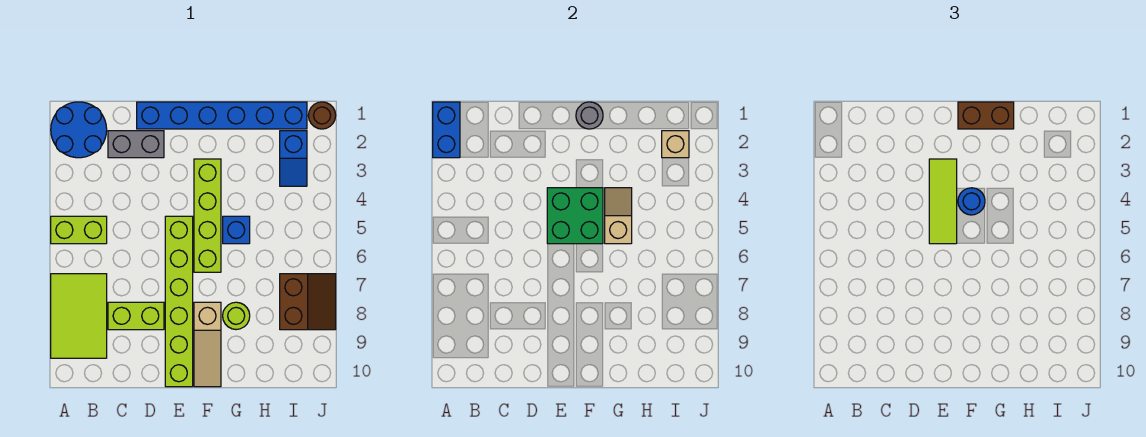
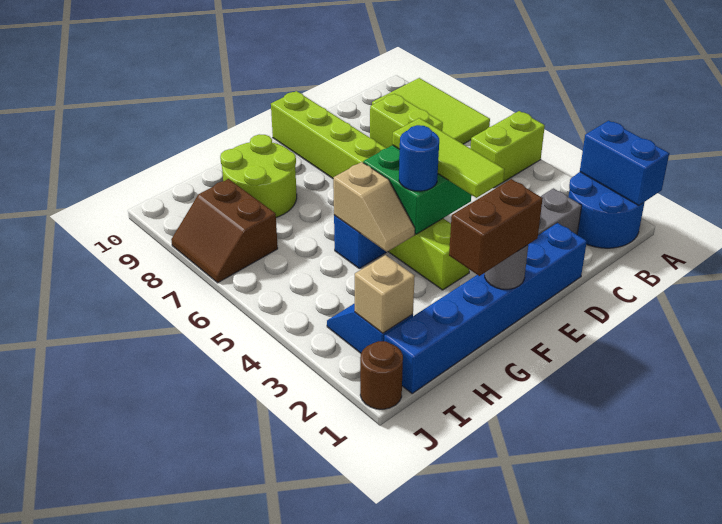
lime 1x2 brick [108,302,164,330] -> lime 1x2 brick turned to [370,94,443,148]
tan 1x3 slope [194,302,221,387] -> none
lime 1x1 round brick [223,302,250,330] -> lime 2x2 round brick [220,134,297,217]

